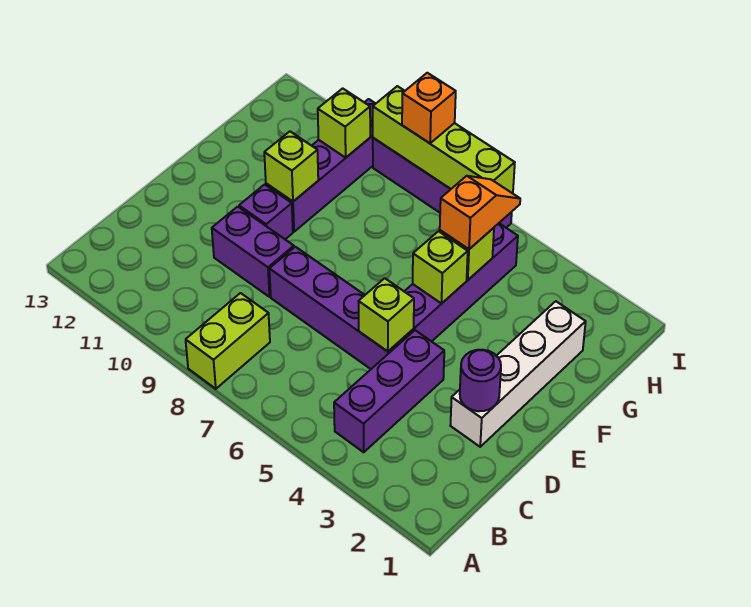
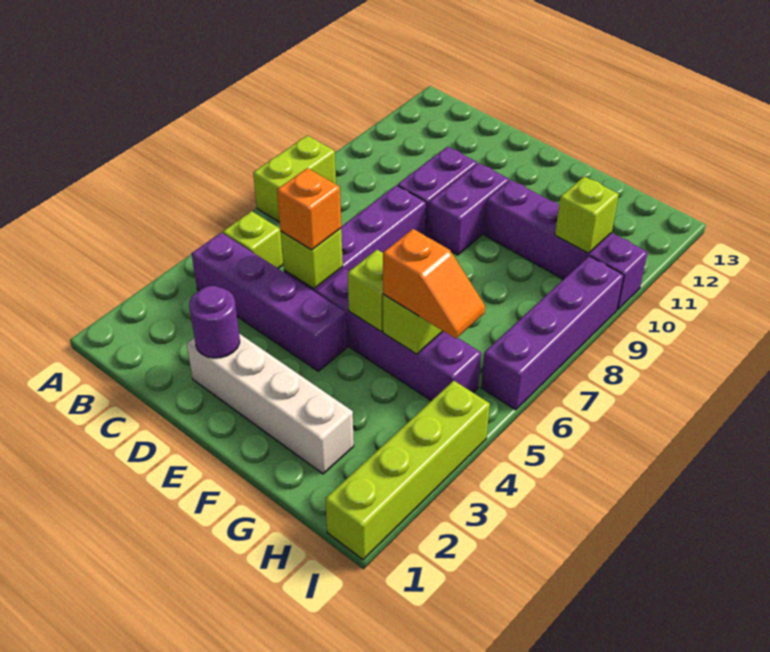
lime 1x2 brick [186,293,270,389] -> lime 1x2 brick turned to [253,135,336,222]
purple 1x3 brick [334,330,444,452] -> purple 1x4 brick [192,233,347,371]
purple 1x1 brick [239,184,293,239] -> purple 1x2 brick [428,163,509,255]
lime 1x1 brick [264,132,318,201] -> lime 1x1 brick moved to [223,211,283,268]
lime 1x4 brick [373,86,515,193] -> lime 1x4 brick moved to [325,381,490,560]
orange 1x1 brick [402,73,456,143] -> orange 1x1 brick moved to [277,168,341,250]

